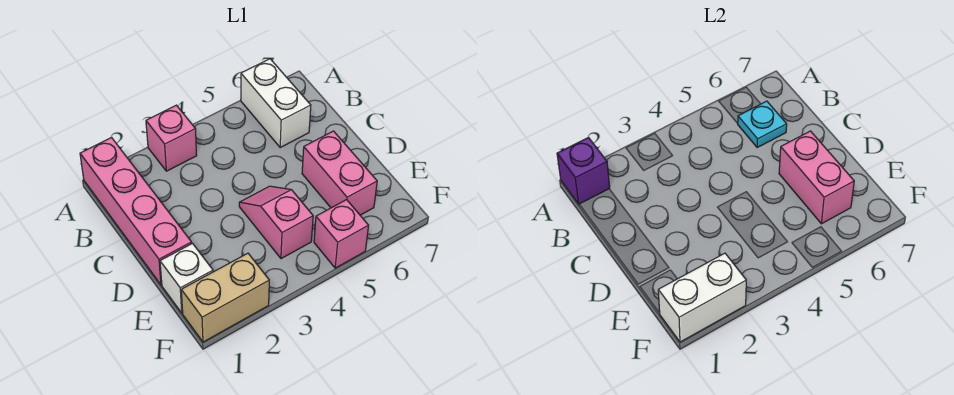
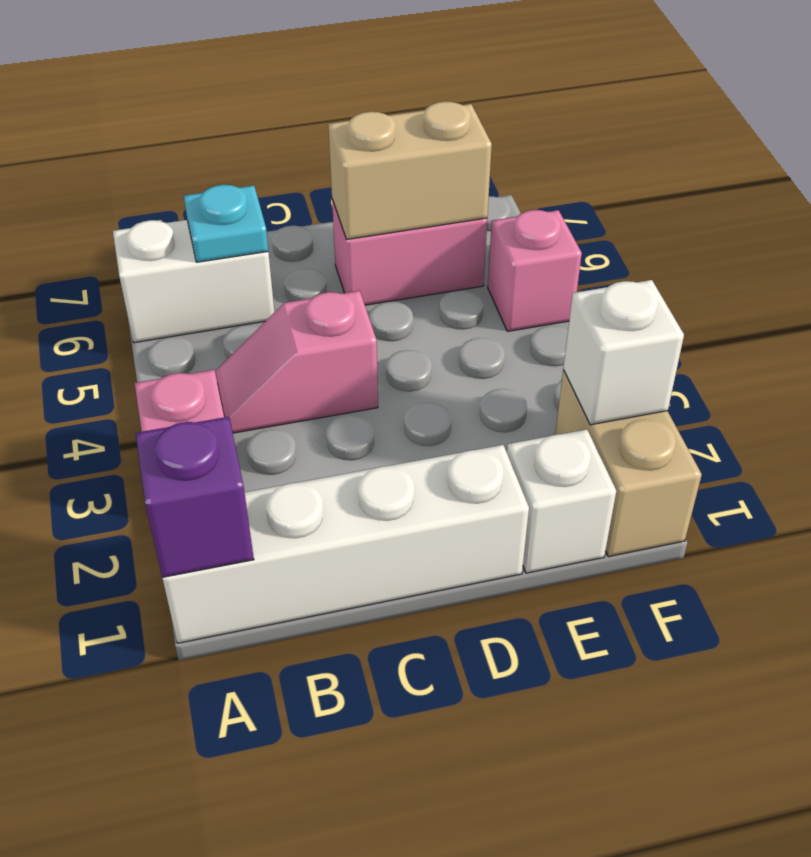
pink 1x4 brick [80,138,192,285] -> white 1x4 brick [162,445,529,643]
pink 1x2 slope [239,186,313,259] -> pink 1x2 slope moved to [216,291,378,433]
pink 1x2 brick [779,131,854,224] -> tan 1x2 brick [328,101,492,240]
white 1x2 brick [658,253,746,342] -> white 1x1 brick [563,280,684,425]

